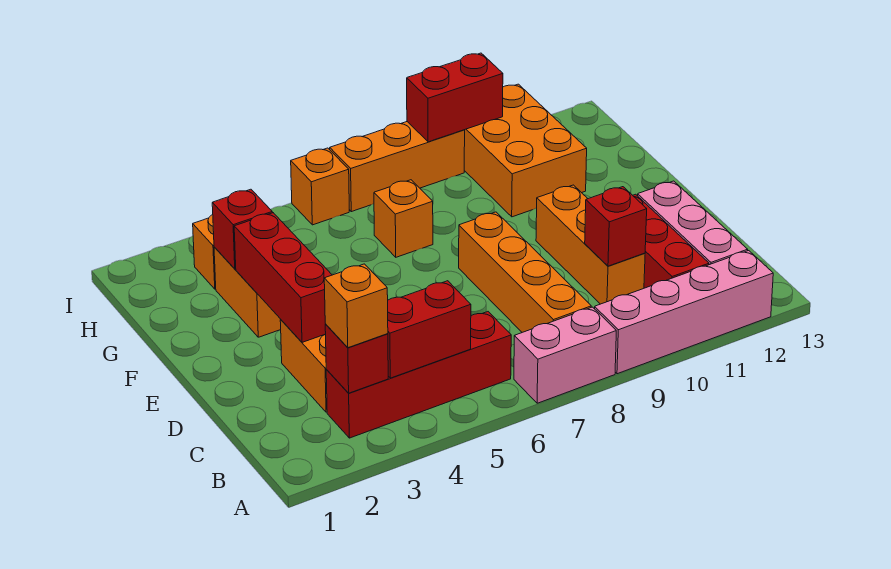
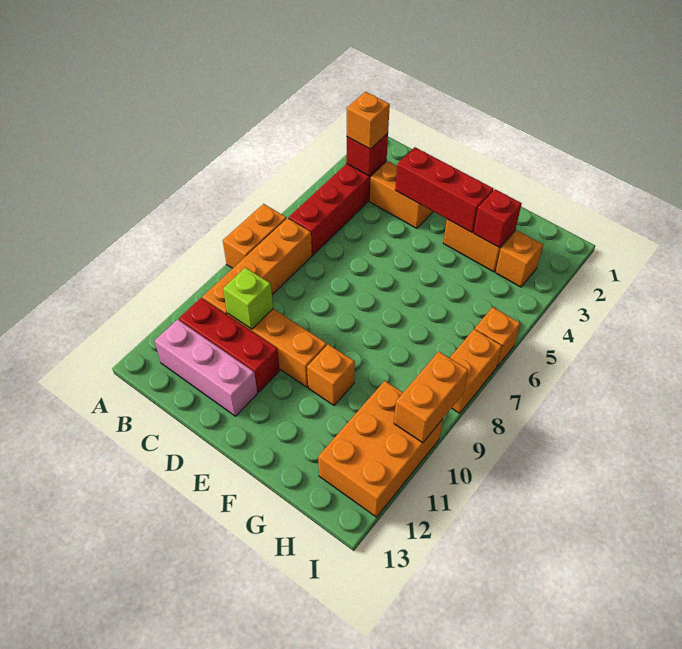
pink 1x2 brick [514,307,616,403] -> orange 1x2 brick [223,204,287,268]
pink 1x4 brick [595,251,773,374] -> none
red 1x2 brick [388,281,471,378] -> none
orange 1x4 brick [459,212,591,332] -> orange 1x4 brick turned to [202,218,312,315]
red 1x1 brick [585,187,647,266] -> lime 1x1 brick [223,268,273,329]
orange 1x1 brick [374,180,433,257] -> orange 1x1 brick moved to [307,344,355,405]
orange 2x3 brick [464,84,587,217] -> orange 2x3 brick turned to [318,381,443,517]
orange 1x3 brick [330,122,465,212] -> orange 1x2 brick [450,329,502,413]
red 1x2 brick [407,53,503,142] -> orange 1x2 brick [394,352,468,443]

